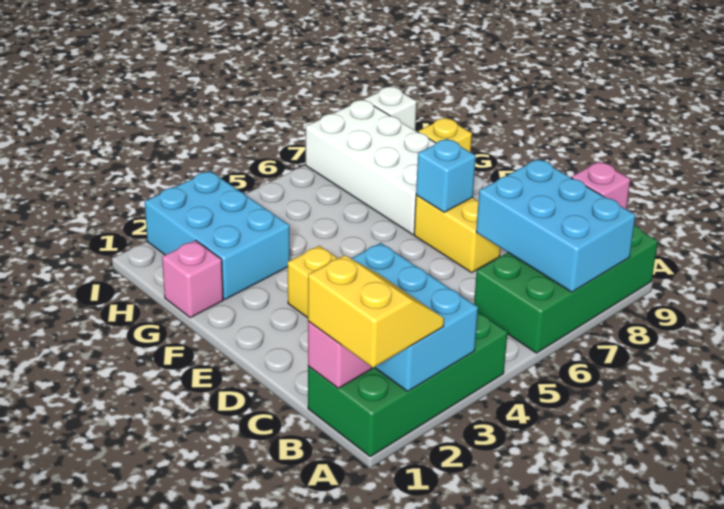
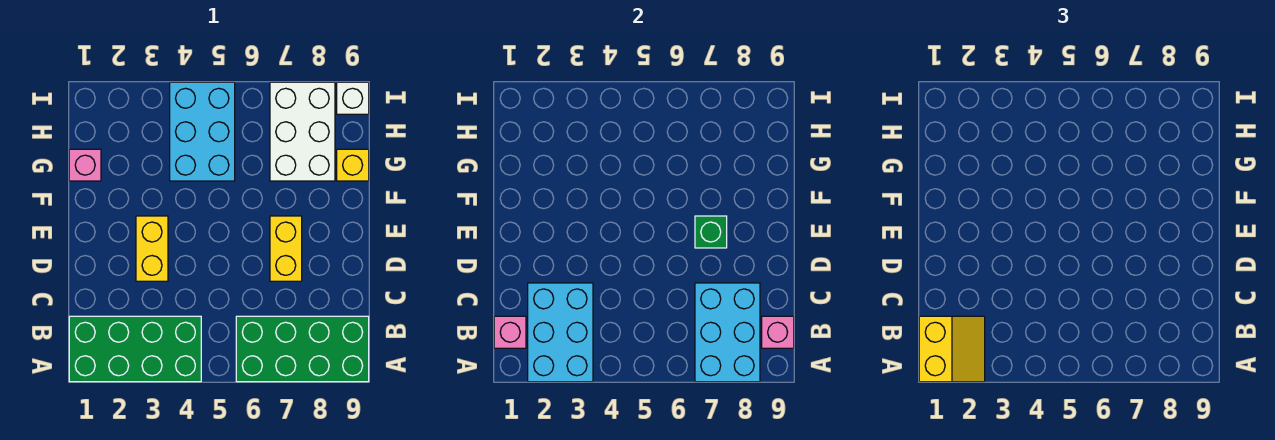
cyan 1x1 brick [416,139,476,212] -> green 1x1 brick [695,216,727,248]
white 2x4 brick [306,100,436,234] -> white 2x3 brick [270,82,335,181]
cyan 2x3 brick [145,171,290,299] -> cyan 2x3 brick moved to [170,82,235,181]

